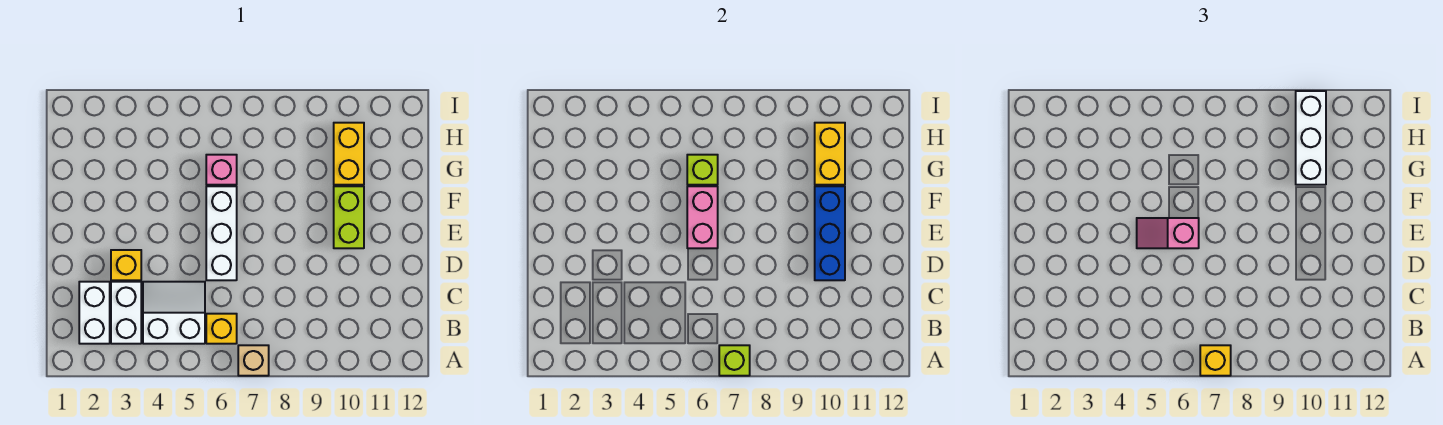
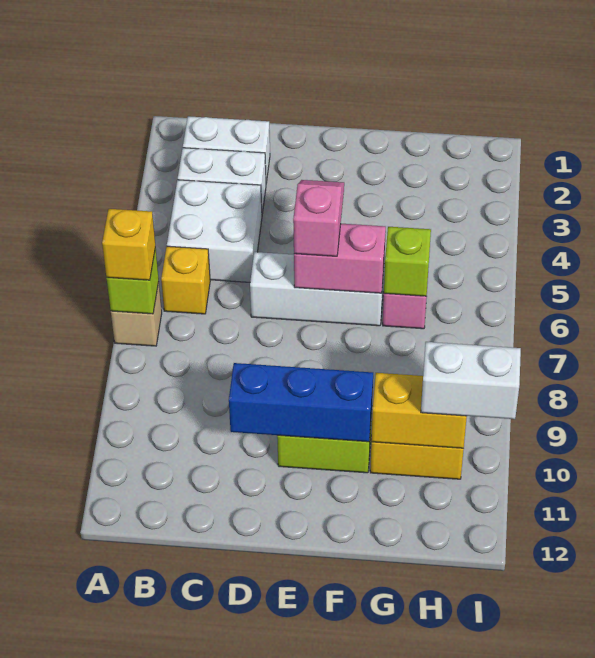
white 2x2 slope [143,282,205,344] -> white 2x2 brick [167,180,262,282]
yellow 1x1 brick [111,250,141,280] -> none
white 1x3 brick [1296,91,1326,185] -> white 1x2 brick [421,342,521,419]

